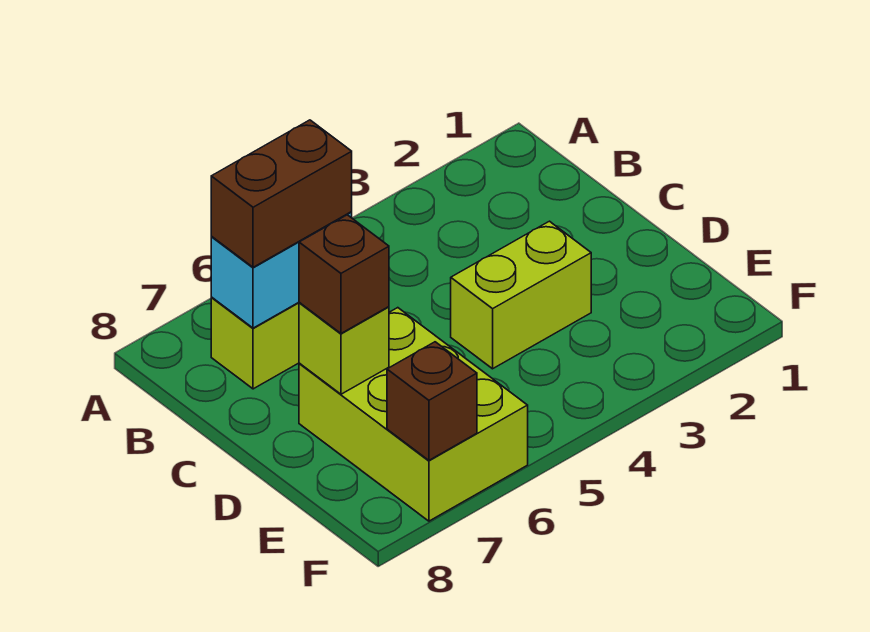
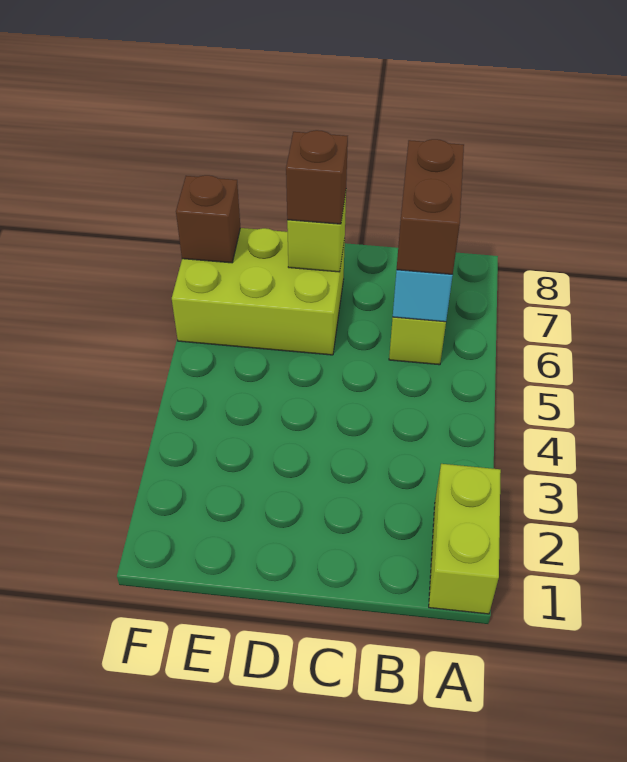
lime 1x2 brick [451,221,591,369] -> lime 1x2 brick moved to [429,464,501,614]

